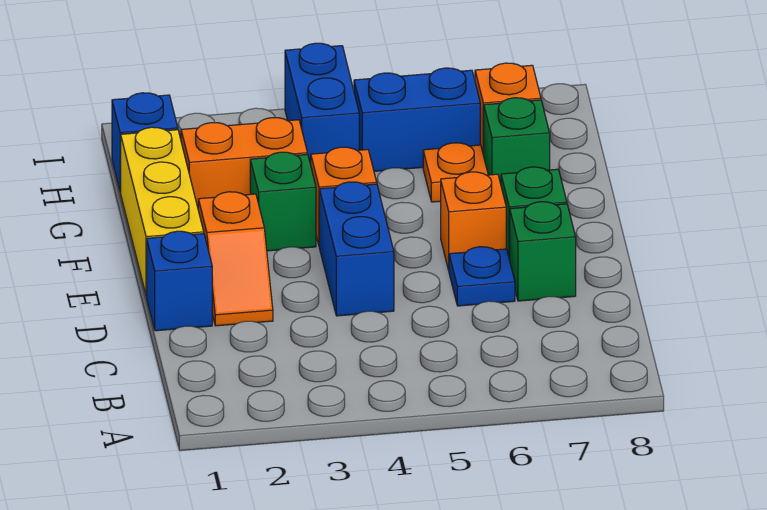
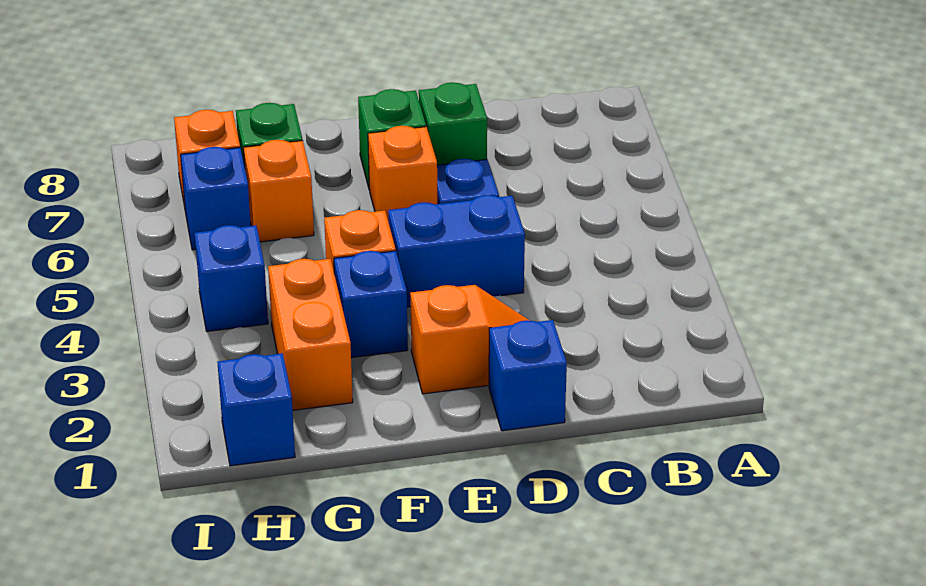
yellow 1x3 brick [121,127,204,296] -> none
green 1x1 brick [250,152,316,251] -> blue 1x1 brick [334,251,408,358]
orange 1x1 plate [423,143,488,202] -> orange 1x1 brick [243,140,314,242]
blue 1x2 brick [285,43,359,164] -> blue 1x1 brick [195,225,268,331]
blue 1x2 brick [354,68,480,171] -> blue 1x1 brick [181,147,251,250]

